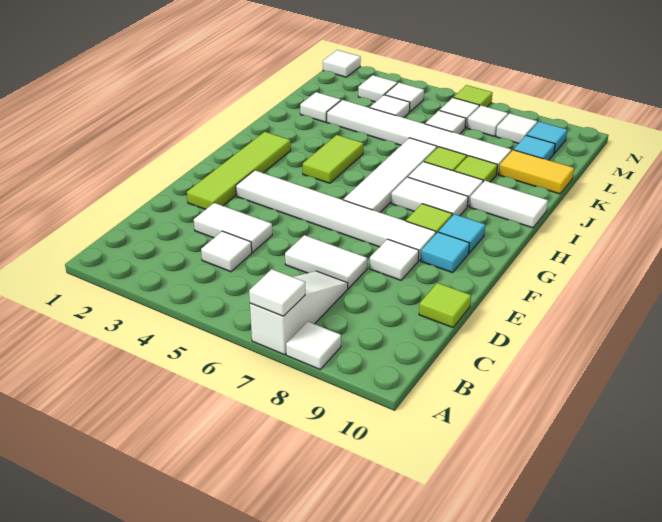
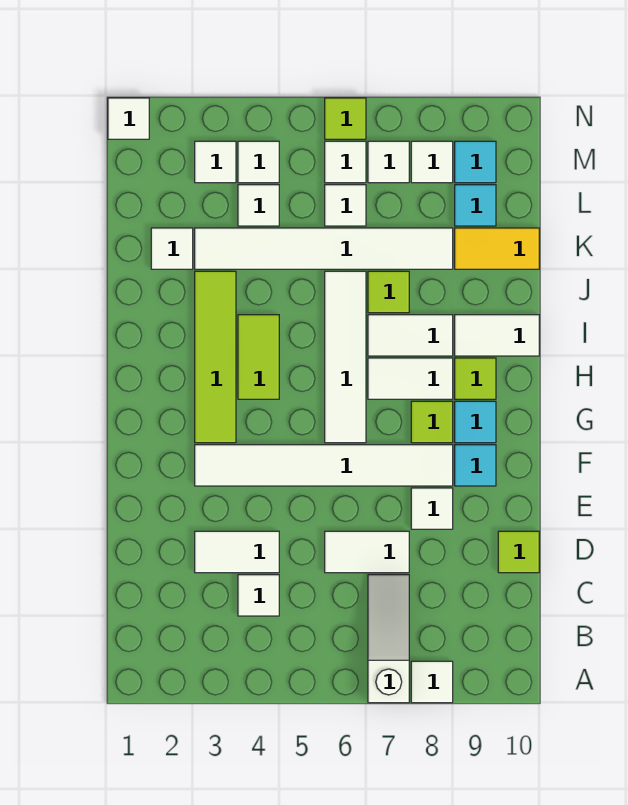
white 1x1 tile [249,269,305,316] -> none
lime 1x4 tile [187,132,291,209] -> lime 1x4 tile moved to [195,271,236,443]
lime 1x1 tile [454,156,498,182] -> lime 1x1 tile moved to [455,358,496,399]

